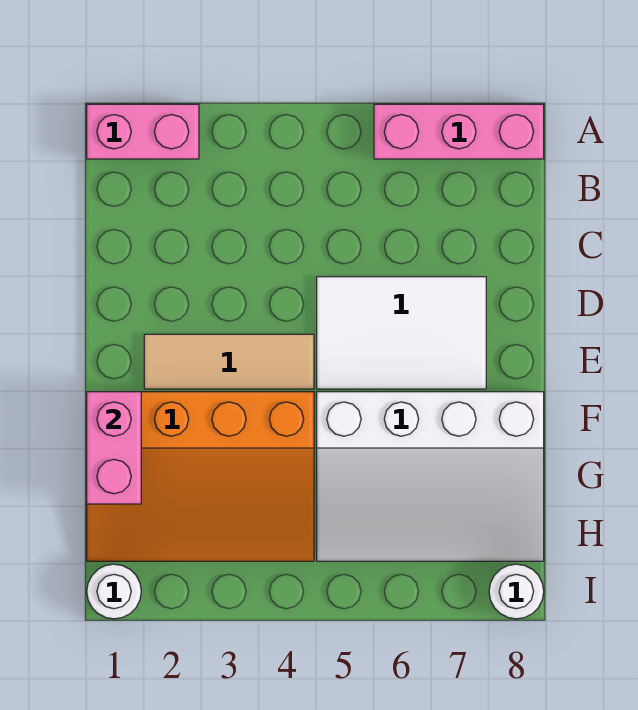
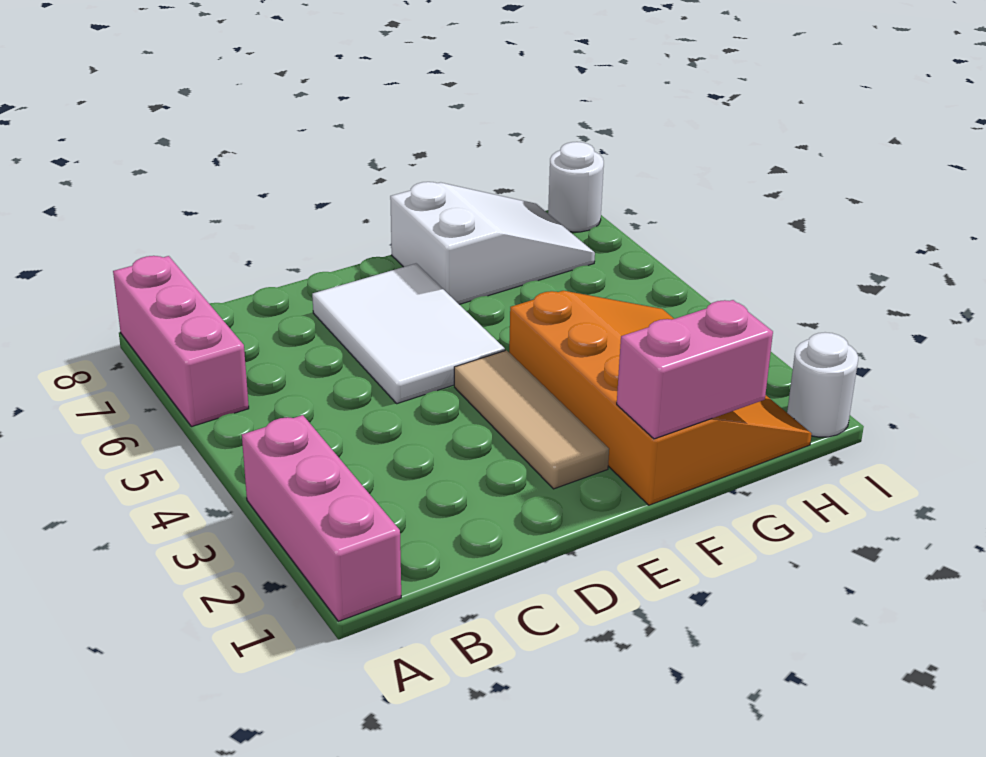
pink 1x2 brick [87,104,199,159] -> pink 1x3 brick [242,415,401,621]
white 3x4 slope [317,392,544,561] -> white 2x3 slope [390,182,595,304]

